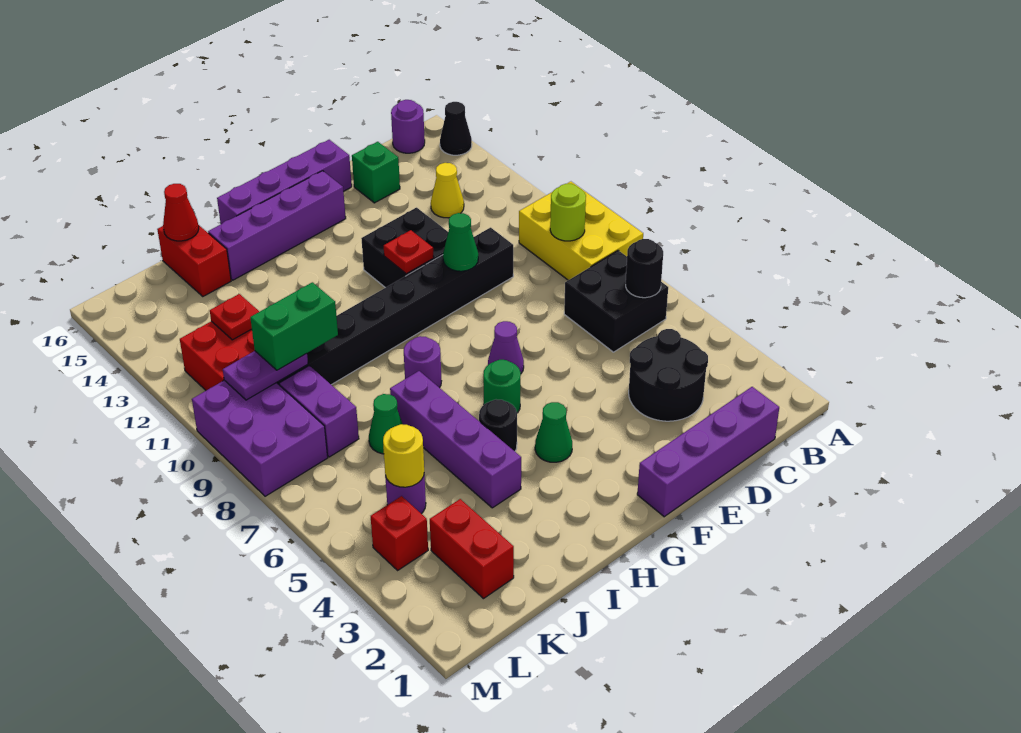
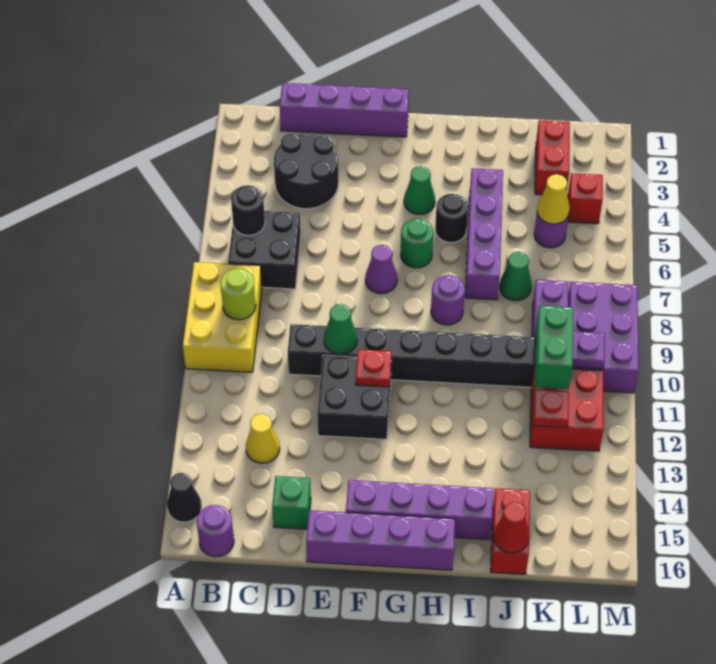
green 1x2 brick [250,282,338,370] -> green 1x2 brick turned to [535,306,573,389]
yellow 1x1 round brick [383,424,424,487] -> yellow 1x1 cone [537,174,570,224]

